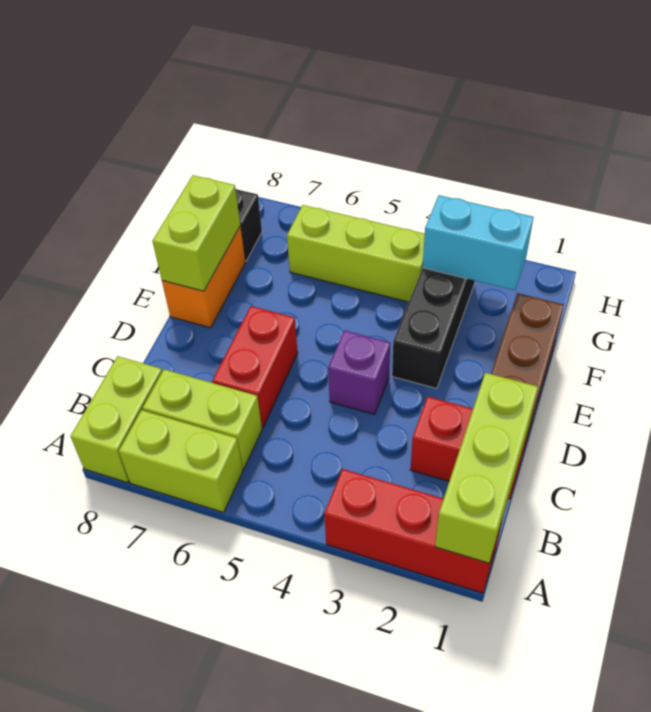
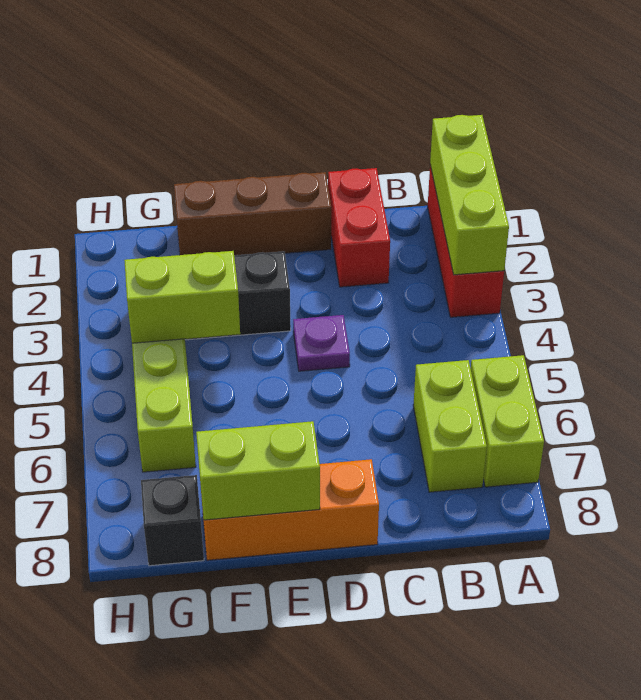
lime 1x3 brick [435,373,538,563] -> lime 1x3 brick turned to [430,115,509,275]
lime 1x2 brick [71,356,162,483] -> lime 1x2 brick moved to [124,251,240,343]
red 1x2 brick [212,306,298,428] -> none
purple 1x1 brick [328,330,390,414] -> purple 1x1 plate [293,315,350,371]
orange 1x2 brick [162,226,245,328] -> orange 1x3 brick [201,459,379,560]
cyan 1x2 brick [423,195,533,290] -> none

